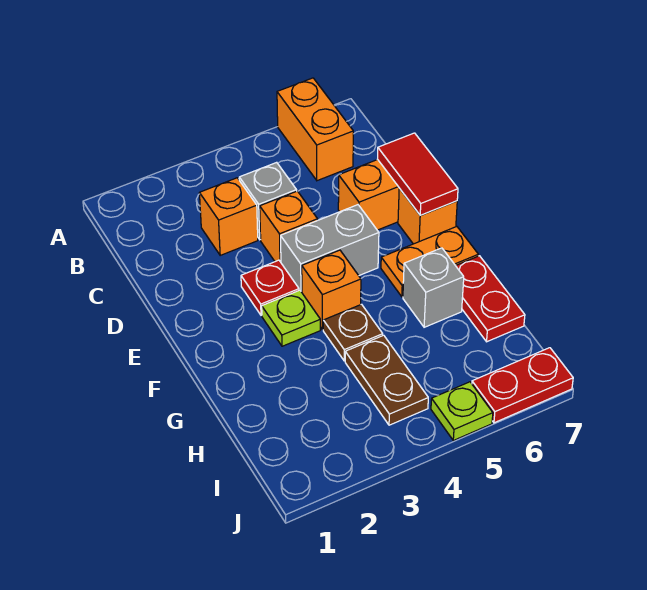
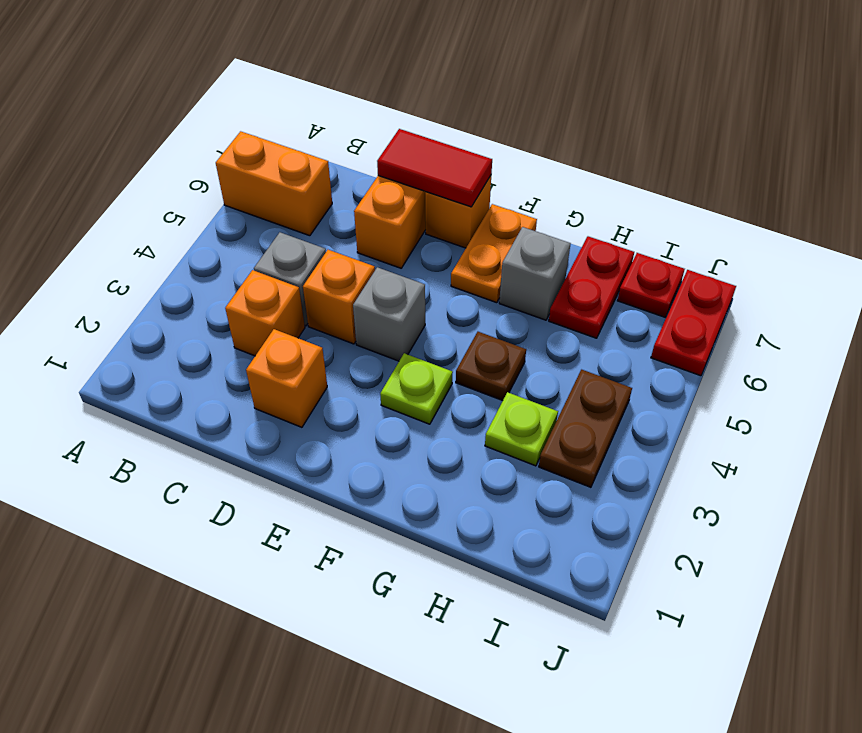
red 1x1 plate [241,260,299,315] -> red 1x1 plate moved to [617,253,685,317]
grey 1x2 brick [281,205,379,292] -> grey 1x1 brick [353,267,425,361]
orange 1x1 brick [302,250,361,330] -> orange 1x1 brick moved to [246,329,327,427]
red 1x2 plate [456,256,525,342] -> red 1x2 plate turned to [549,236,634,338]
brown 1x2 plate [345,335,428,425] -> brown 1x2 plate turned to [539,370,632,487]
lime 1x1 plate [431,382,493,440] -> lime 1x1 plate moved to [485,392,558,466]

